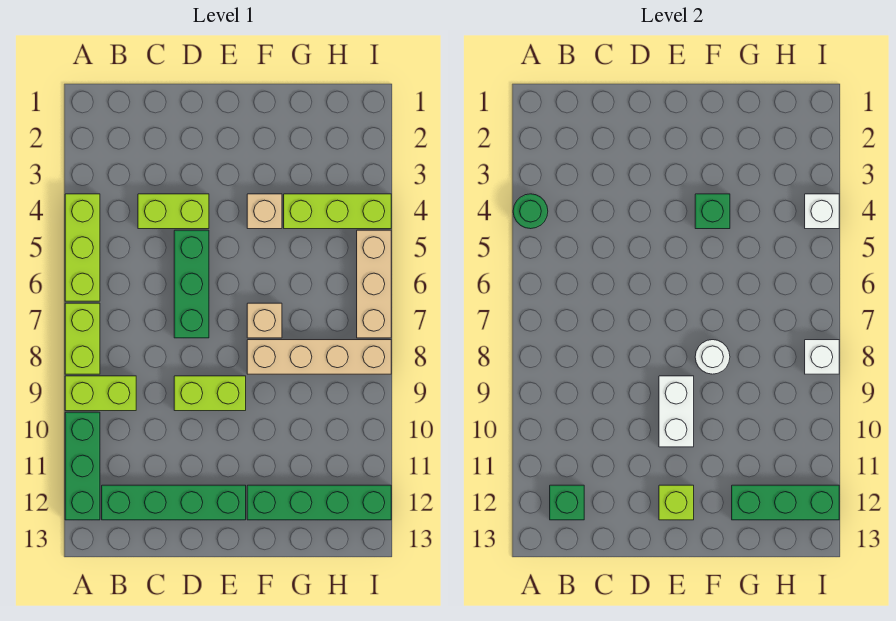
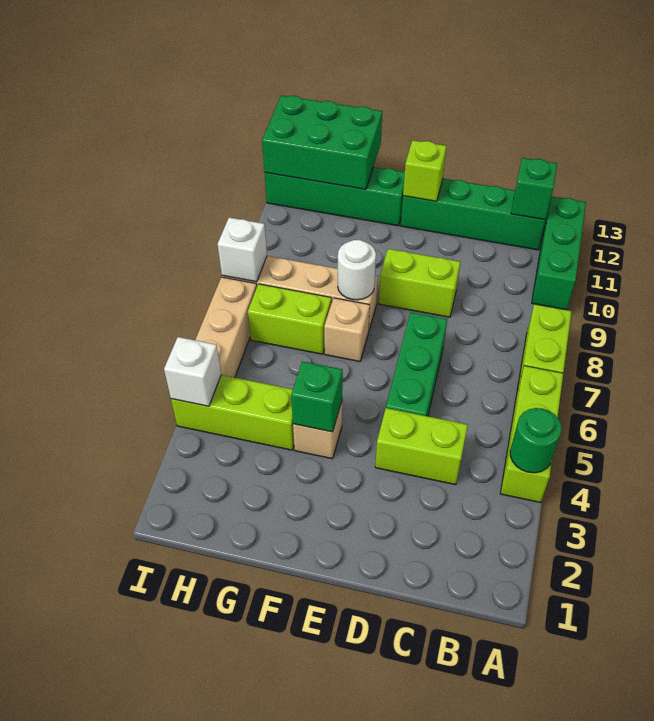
lime 1x2 brick [65,376,136,411] -> lime 1x2 brick moved to [248,284,332,354]
white 1x2 brick [659,376,694,447] -> none
green 1x3 brick [732,485,839,520] -> green 2x3 brick [262,95,382,189]

